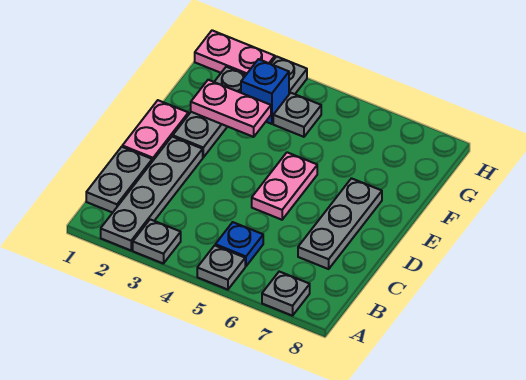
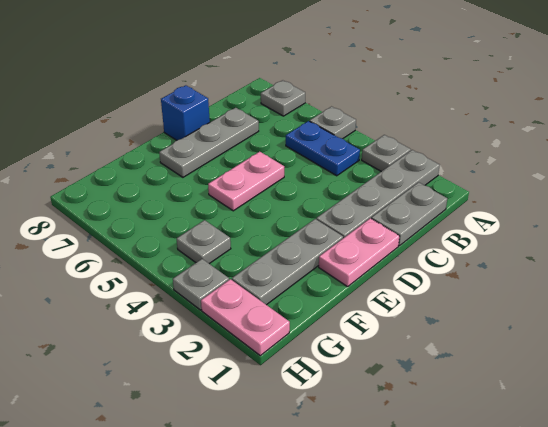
blue 1x1 plate [215,222,263,266] -> blue 1x2 plate [286,121,360,176]
pink 1x2 plate [191,80,271,137] -> none
blue 1x1 brick [241,59,289,124] -> blue 1x1 brick moved to [161,85,210,140]

